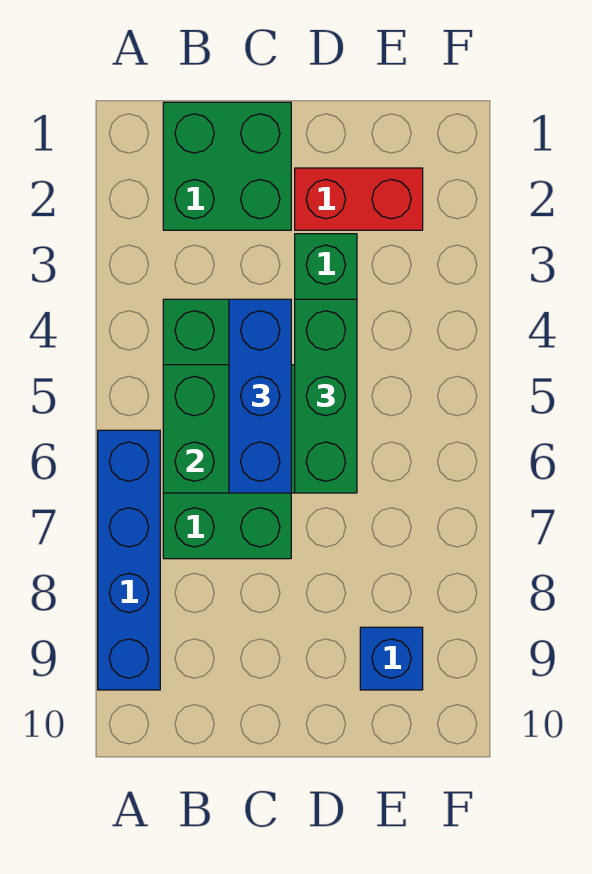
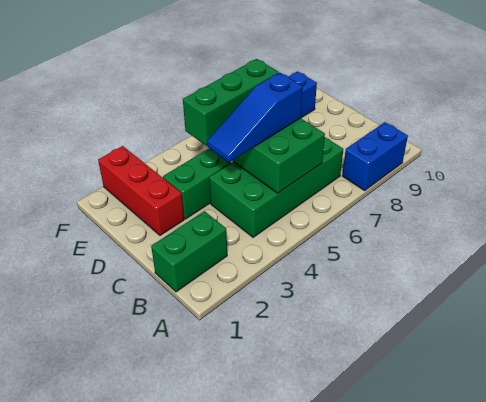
blue 1x4 brick [98,430,160,690] -> blue 1x2 brick [342,122,408,191]
green 2x2 brick [163,102,291,230] -> green 1x2 brick [151,211,227,292]
blue 1x3 brick [229,299,291,493] -> blue 1x3 slope [207,73,303,162]
red 1x2 brick [295,168,423,230] -> red 1x3 brick [98,146,184,235]

